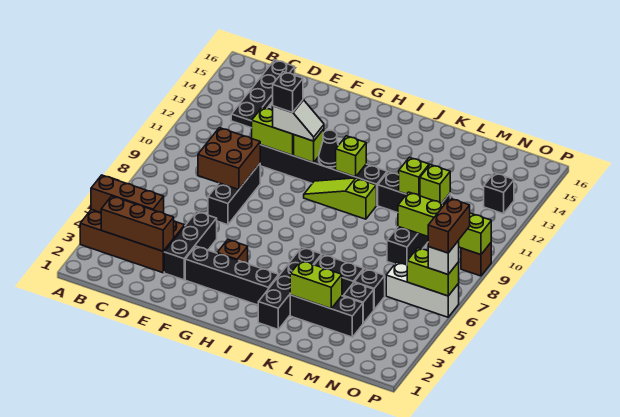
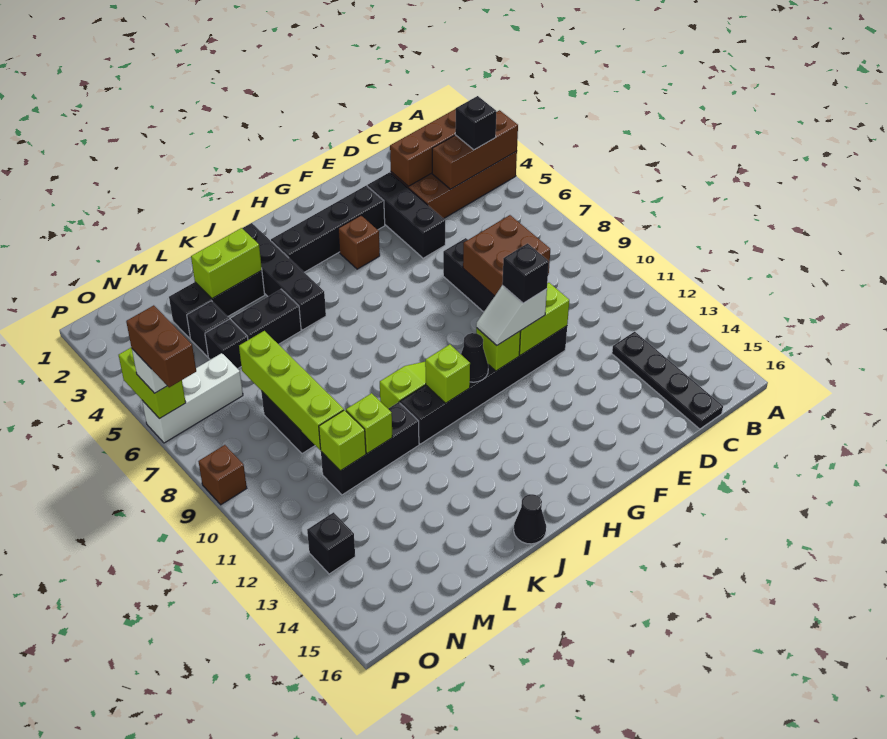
none -> black 1x1 brick [455,96,496,150]
none -> black 1x1 cone [514,494,546,544]
lime 1x4 brick [398,192,491,255] -> lime 1x4 brick turned to [239,331,344,450]
lime 1x2 brick [407,248,459,296] -> lime 1x2 brick turned to [119,348,186,419]

